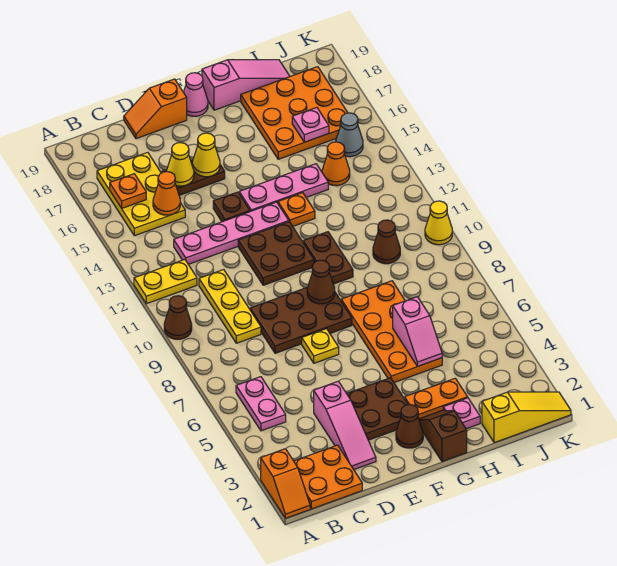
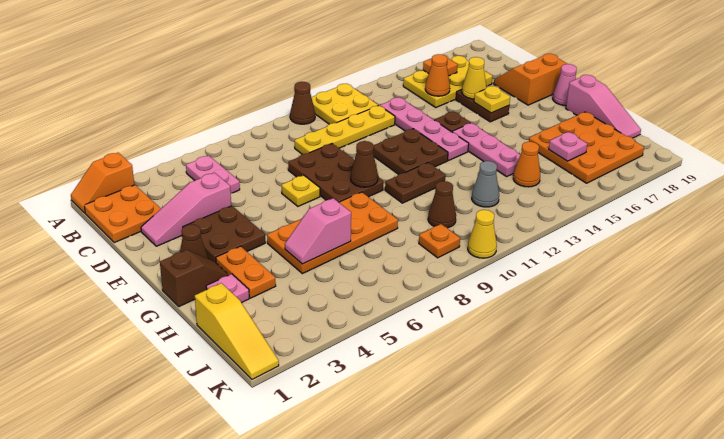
yellow 1x2 plate [134,260,197,304] -> yellow 2x2 plate [311,84,378,124]
pink 1x2 plate [236,377,286,431] -> pink 1x2 plate turned to [186,156,240,193]
yellow 1x3 plate [199,270,261,343] -> yellow 1x4 plate [295,105,395,154]
orange 1x2 slope [124,79,187,139] -> orange 2x2 slope [494,54,567,105]
yellow 1x1 cone [193,133,220,177] -> yellow 1x1 plate [474,86,510,113]
orange 1x1 plate [278,193,315,226] -> orange 1x1 plate moved to [419,224,460,258]
grey 1x1 cone [336,113,363,157] -> grey 1x1 cone moved to [472,161,499,207]

